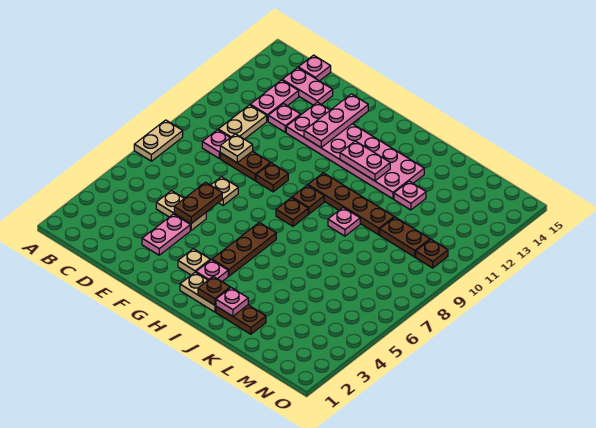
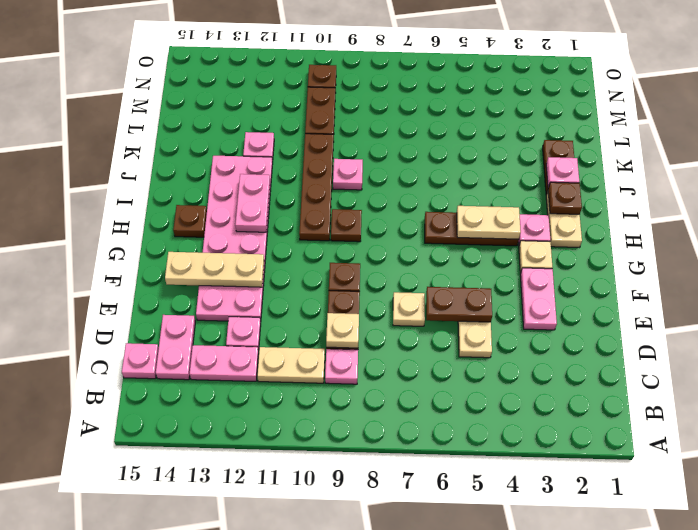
tan 1x2 plate [134,120,183,161] -> tan 1x2 plate moved to [457,206,521,239]
pink 1x2 plate [142,214,190,255] -> pink 1x2 plate turned to [520,268,557,330]
pink 1x3 plate [304,94,368,147] -> tan 1x3 plate [165,252,264,287]
brown 1x1 plate [276,198,308,226] -> brown 1x1 plate moved to [173,205,207,237]

